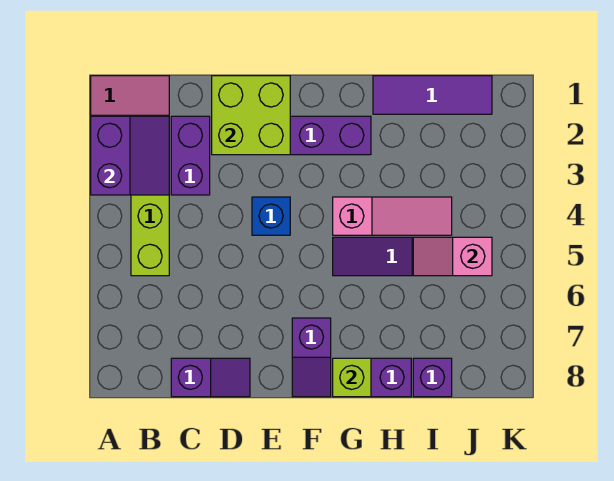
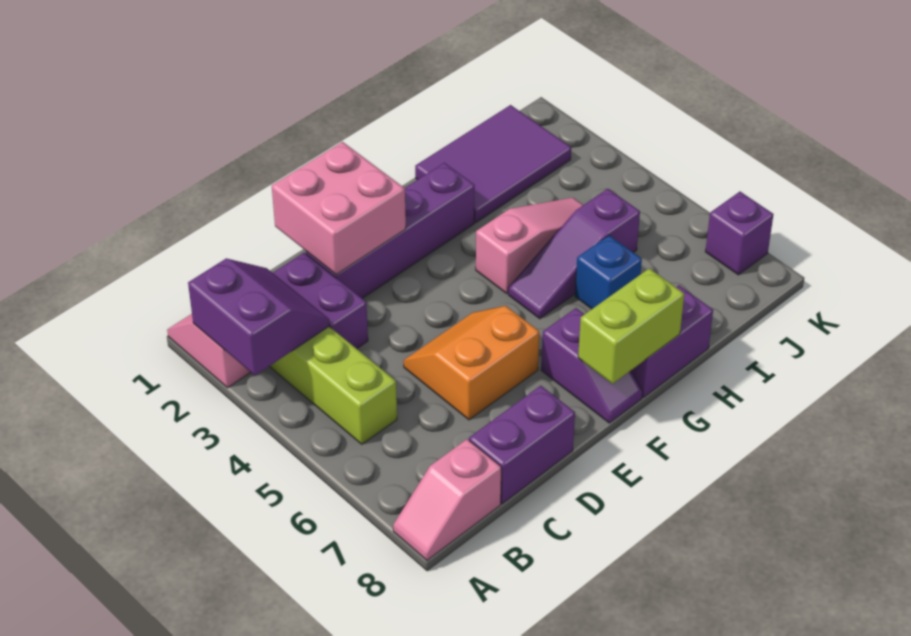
purple 1x2 slope [171,358,250,397] -> purple 1x2 brick [469,386,575,504]
lime 2x2 brick [212,76,290,155] -> pink 2x2 brick [272,142,406,275]
none -> orange 2x2 slope [404,306,539,420]
blue 1x1 brick [252,197,290,235] -> blue 1x1 brick moved to [575,235,642,309]
lime 1x1 brick [333,358,371,397] -> lime 1x2 brick [578,268,684,384]
purple 1x3 tile [373,76,492,114] -> purple 2x3 tile [415,105,571,223]
pink 1x2 slope [413,237,492,276] -> pink 1x2 slope moved to [393,439,501,560]
purple 1x1 brick [413,358,452,397] -> purple 1x1 brick moved to [705,192,774,275]

